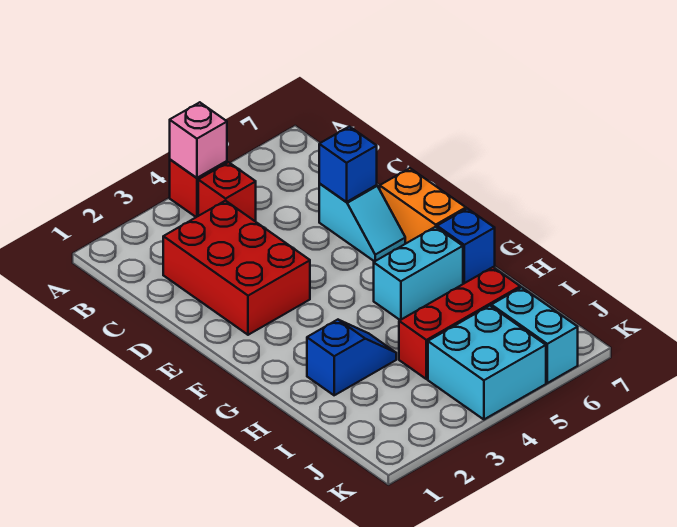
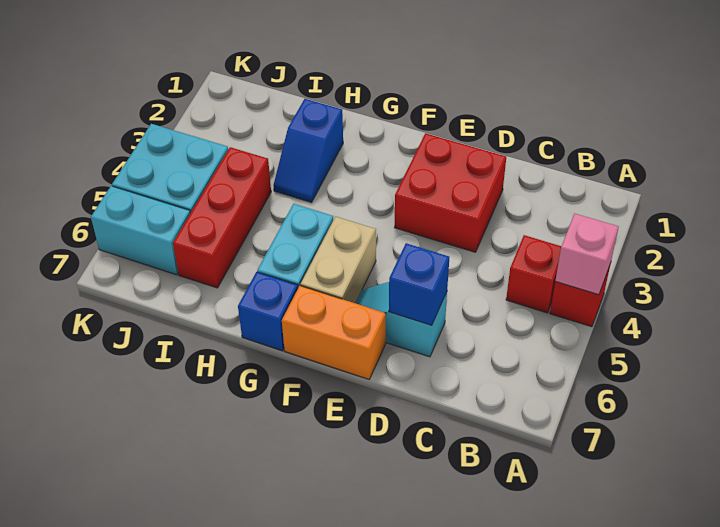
red 2x3 brick [163,201,310,335] -> red 2x2 brick [395,133,506,252]
none -> tan 1x2 brick [301,217,376,303]

